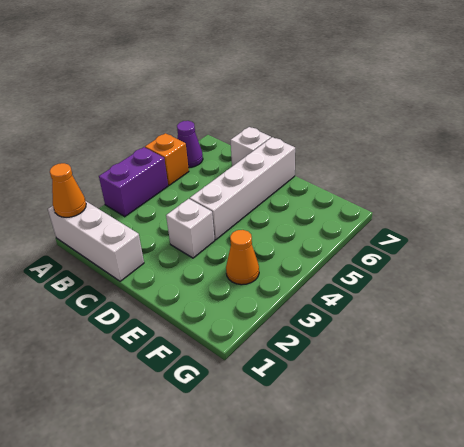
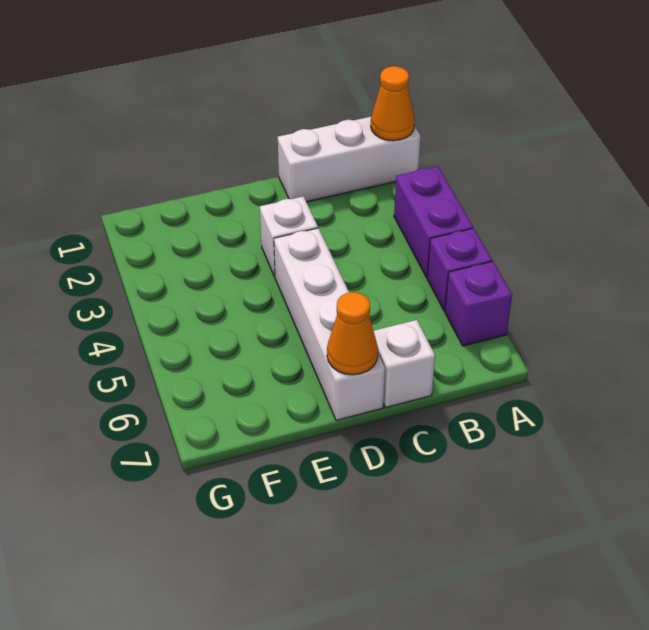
orange 1x1 brick [145,133,189,185] -> purple 1x1 brick [427,228,492,311]
purple 1x1 cone [177,121,203,168] -> purple 1x1 brick [445,261,512,346]
orange 1x1 cone [226,230,259,285] -> orange 1x1 cone moved to [327,292,378,375]

